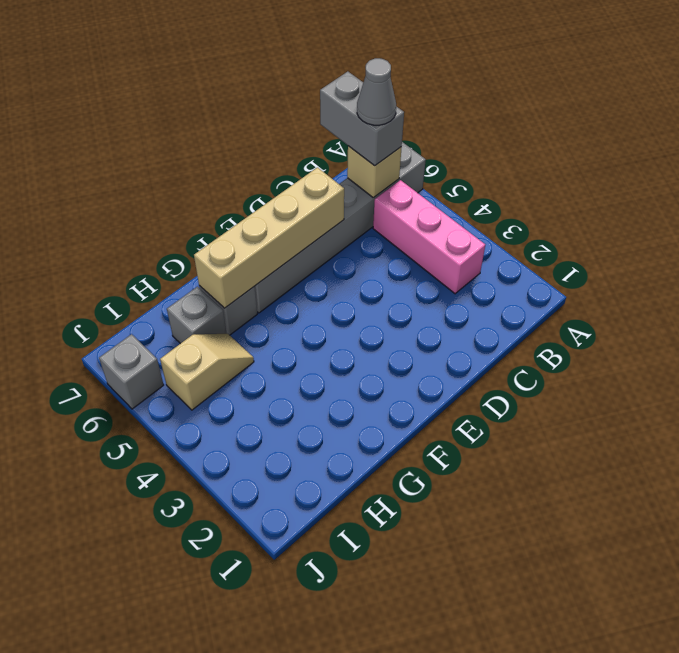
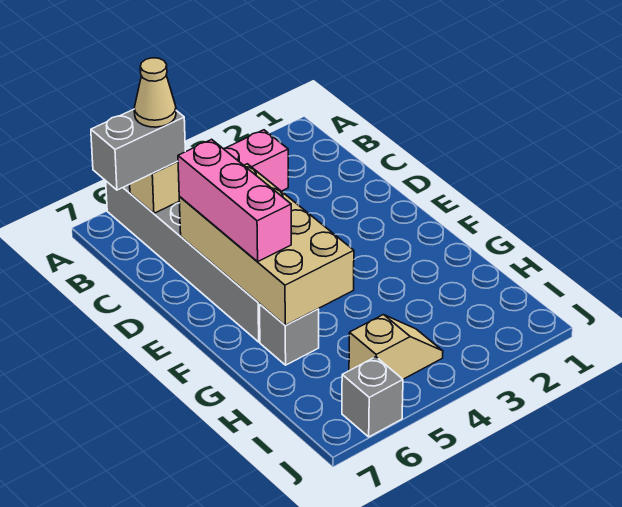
grey 1x1 cone [357,58,396,125] -> tan 1x1 cone [134,58,176,127]
tan 1x4 brick [194,167,344,308] -> tan 2x4 brick [179,164,354,325]
none -> pink 1x3 brick [178,139,291,261]
tan 1x2 slope [160,334,254,410] -> tan 1x2 slope turned to [349,315,443,379]
grey 1x1 brick [167,287,227,344] -> none

